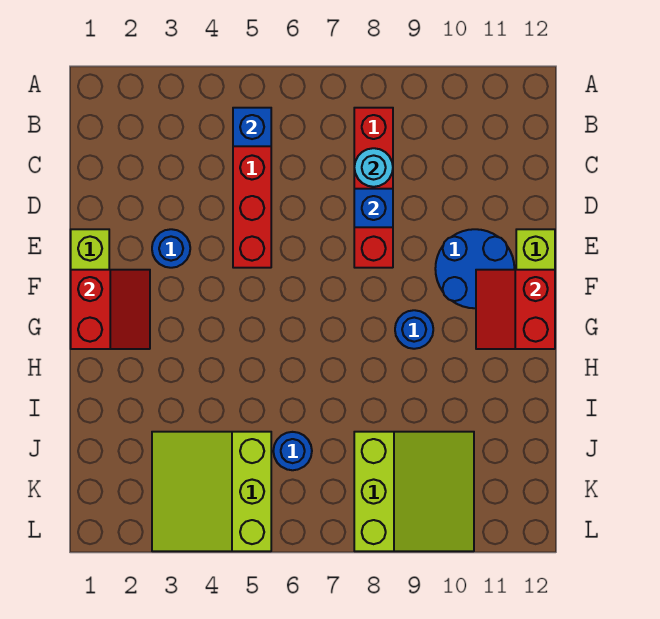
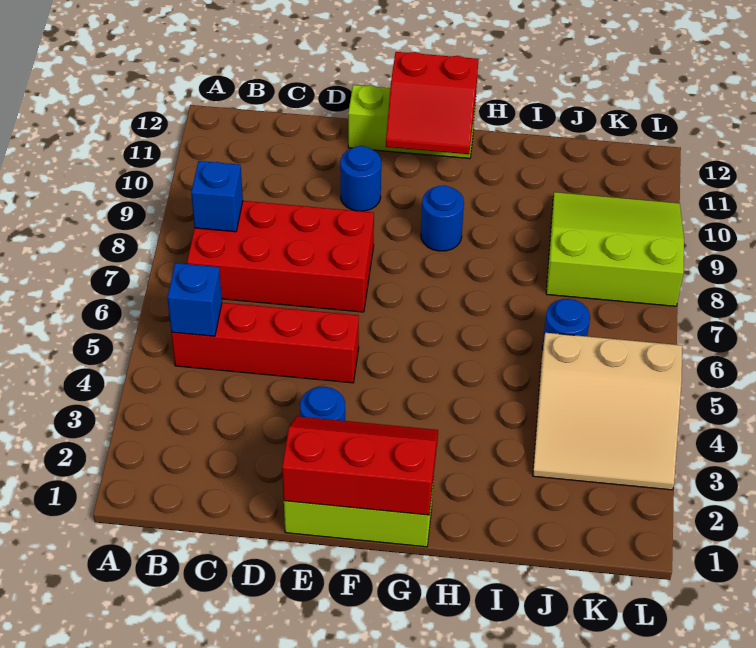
red 1x4 brick [354,108,393,268] -> red 2x4 brick [187,201,374,312]
cyan 1x1 round brick [354,148,393,187] -> none
blue 1x1 brick [354,189,393,227] -> blue 1x1 brick moved to [191,161,243,232]
blue 2x2 round brick [435,229,514,308] -> blue 1x1 round brick [340,146,381,211]
red 2x2 slope [71,270,150,349] -> red 2x3 slope [282,416,438,515]
lime 3x3 slope [152,432,271,551] -> tan 3x3 slope [533,333,682,490]

